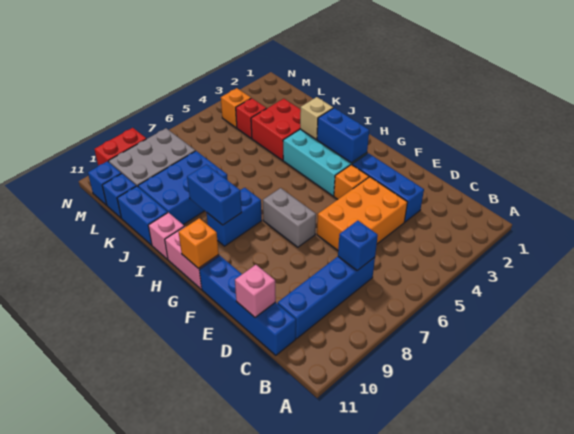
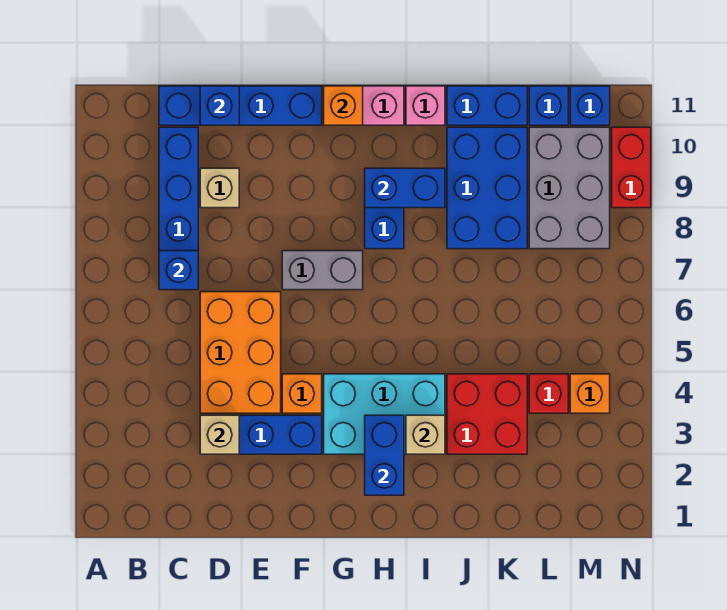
none -> tan 1x1 brick [200,415,239,454]
none -> tan 1x1 brick [200,168,239,208]
pink 1x1 brick [235,265,276,317] -> blue 1x1 brick [200,86,239,125]
blue 1x2 brick [317,108,369,163] -> blue 1x2 brick turned to [365,415,404,495]

